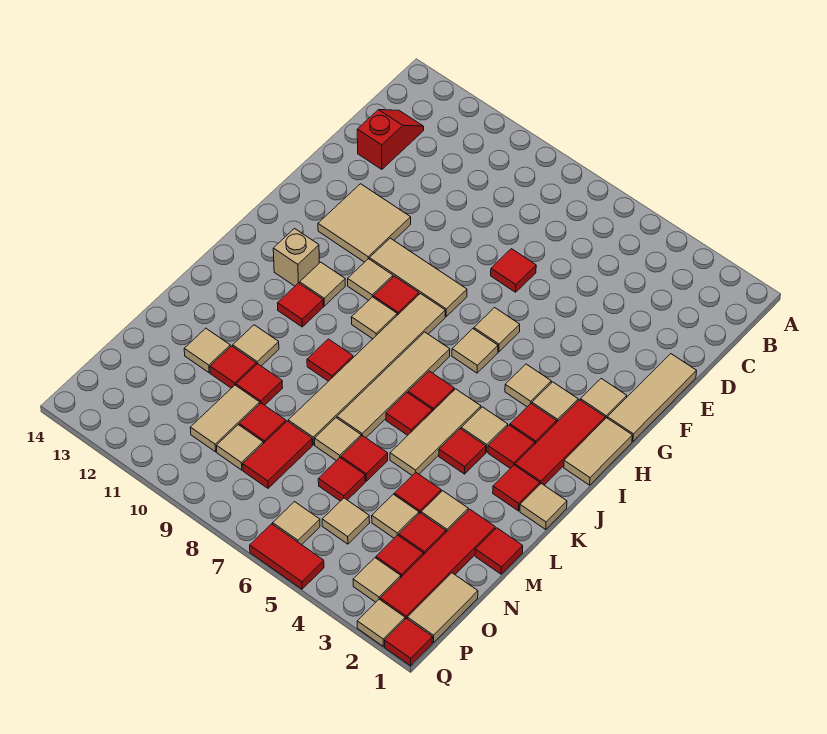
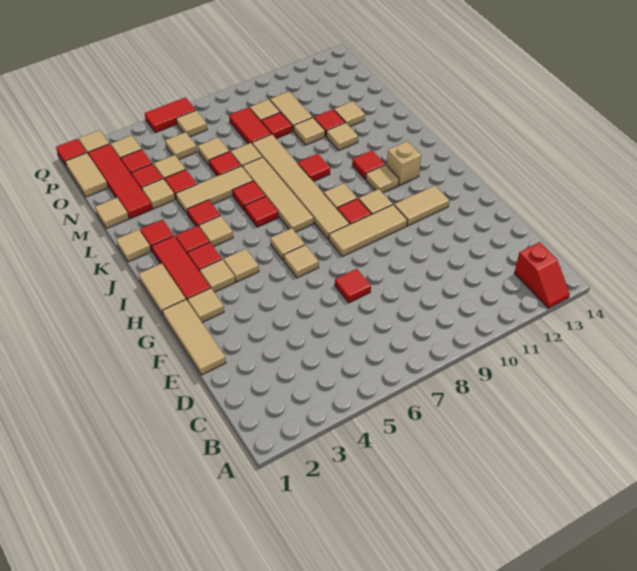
red 1x2 slope [357,110,424,169] -> red 1x2 slope moved to [514,242,570,308]
tan 2x2 tile [318,184,411,262] -> tan 1x2 tile [394,186,449,226]
tan 1x3 tile [390,389,481,475] -> tan 1x3 tile turned to [176,166,253,215]
red 1x1 tile [475,528,523,574] -> tan 1x1 tile [95,198,129,229]
red 1x1 tile [236,364,283,405] -> tan 1x1 tile [294,118,325,145]
red 1x1 tile [318,458,365,501] -> tan 1x1 tile [198,138,229,166]

